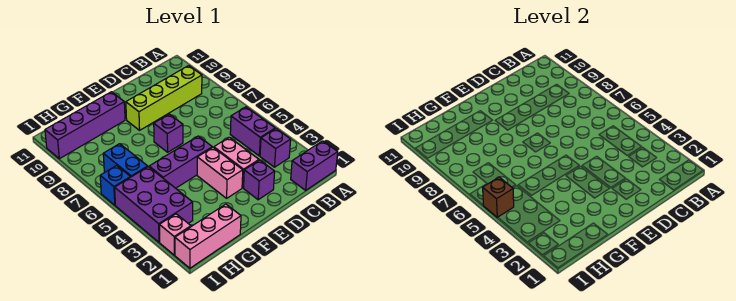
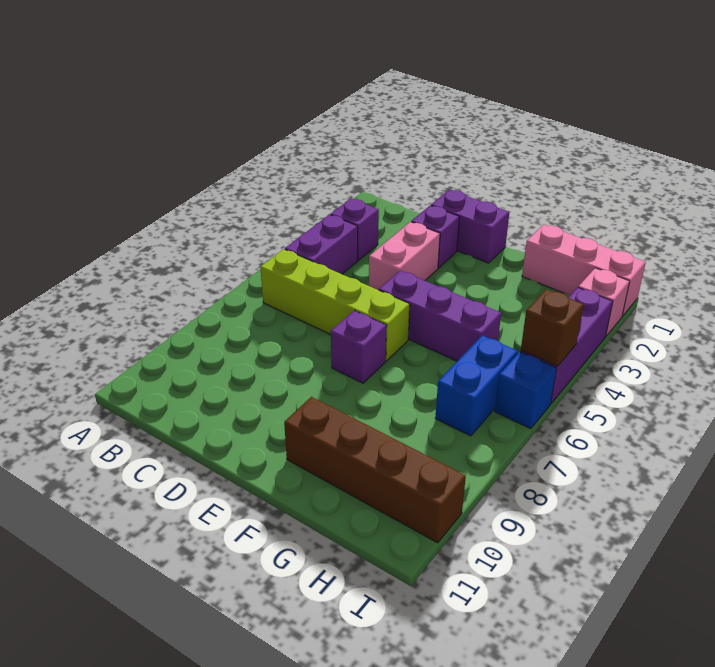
purple 1x2 brick [291,141,338,190] -> purple 1x2 brick moved to [431,190,509,263]
lime 1x4 brick [126,66,202,130] -> lime 1x4 brick moved to [260,249,410,361]
pink 1x2 brick [197,147,243,198] -> none
purple 1x4 brick [45,92,125,159] -> brown 1x4 brick [284,397,466,543]
purple 2x3 brick [115,167,193,242] -> purple 1x3 brick [520,287,613,404]

